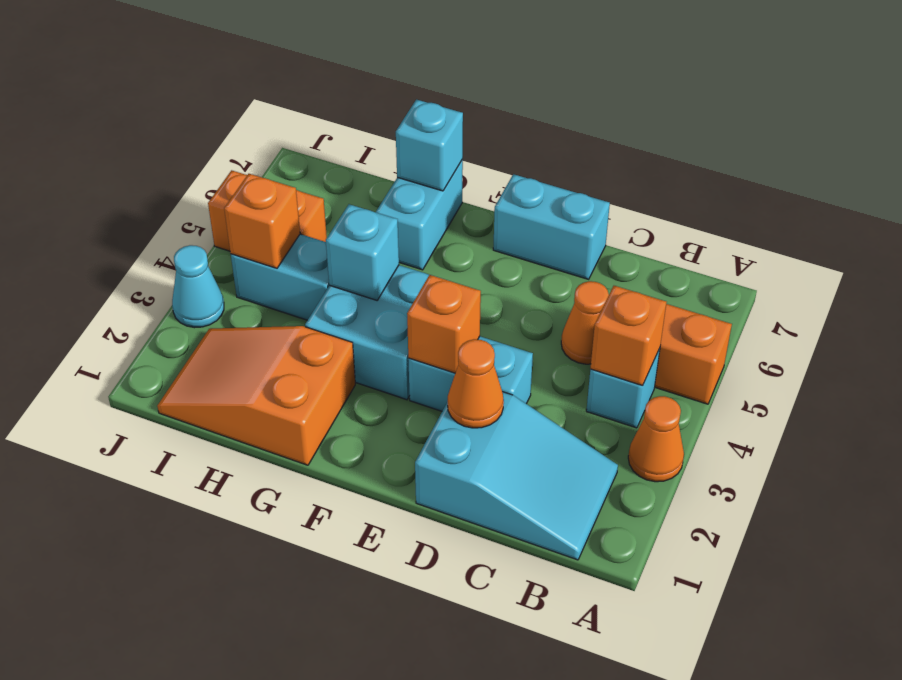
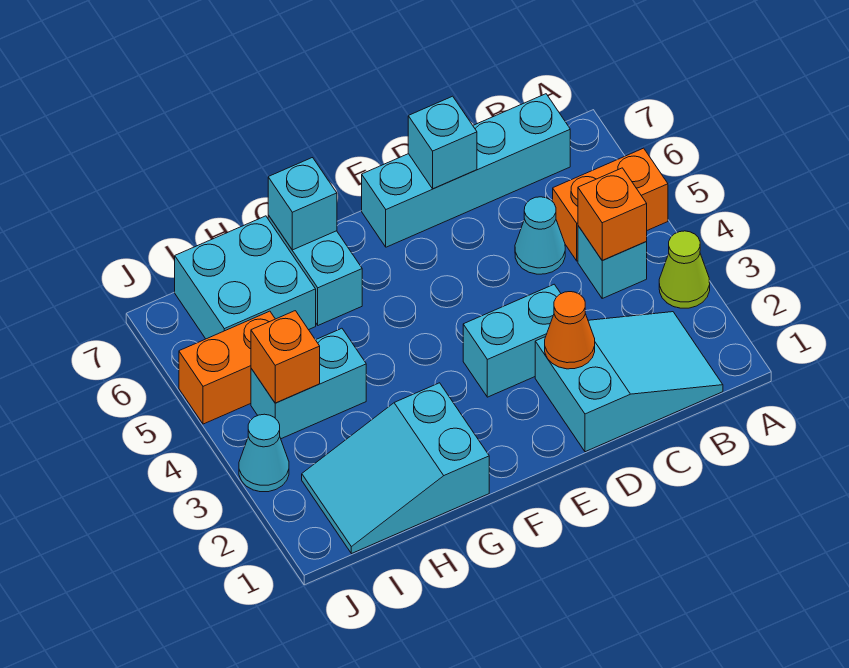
orange 1x1 cone [628,396,684,482] -> lime 1x1 cone [659,231,710,308]
orange 1x1 cone [561,281,609,364] -> cyan 1x1 cone [515,197,565,274]
cyan 1x2 brick [493,174,610,279] -> cyan 1x4 brick [362,94,570,247]
orange 1x1 brick [407,275,481,373] -> none
cyan 2x2 brick [305,265,429,400] -> cyan 2x2 brick moved to [175,216,316,339]
orange 2x3 slope [157,326,355,465] -> cyan 2x3 slope [302,383,489,554]
cyan 1x1 brick [326,204,399,300] -> cyan 1x1 brick moved to [408,96,477,189]

